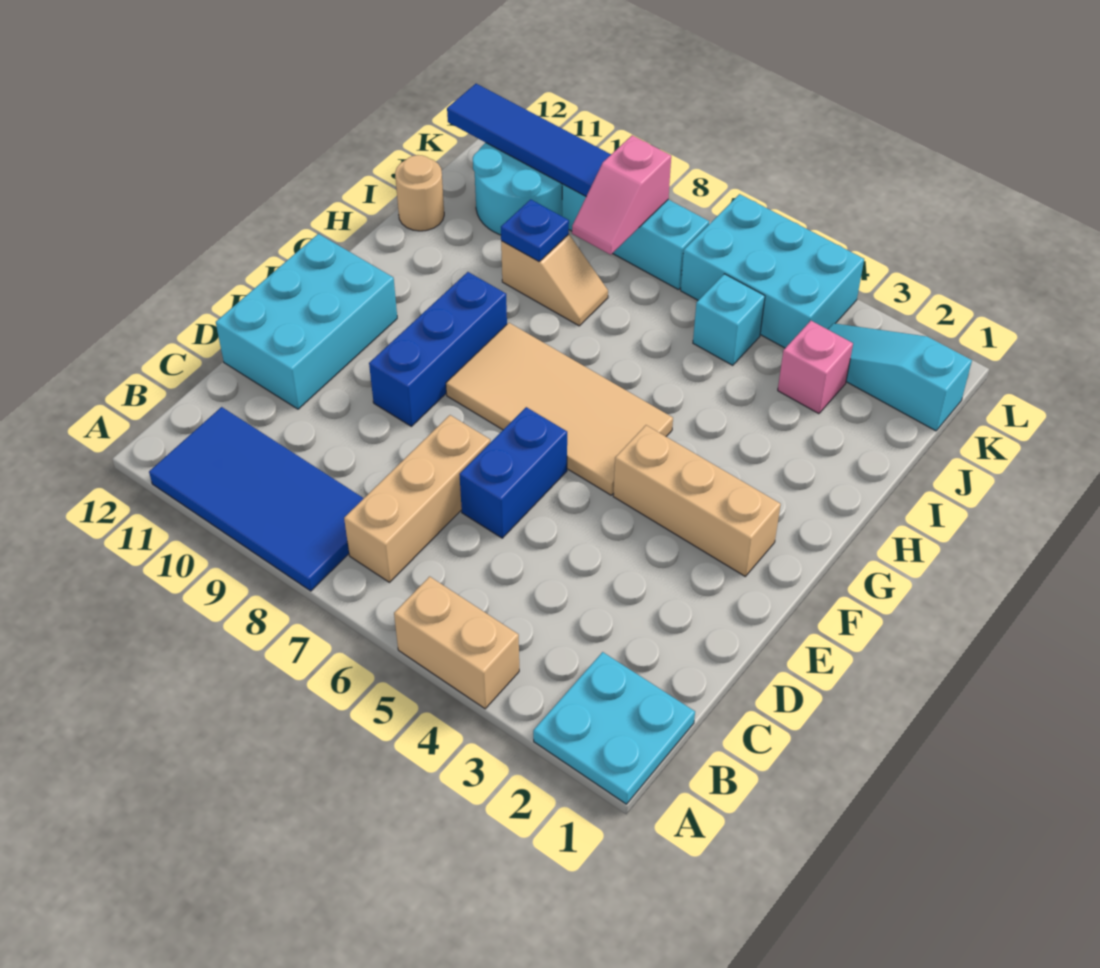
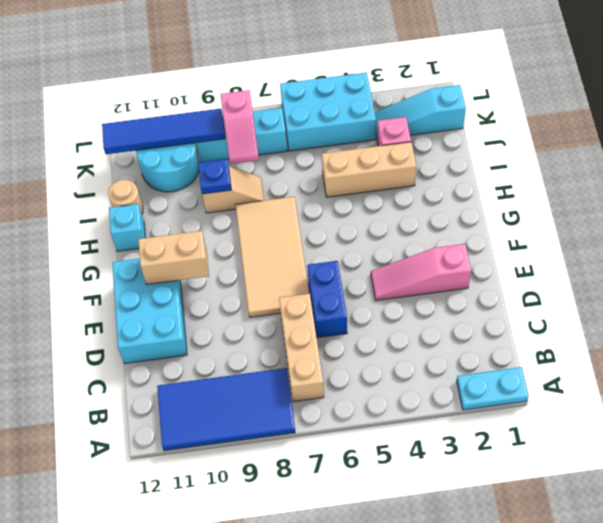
cyan 2x2 plate [533,652,695,804] -> cyan 1x2 plate [457,367,528,410]
tan 1x2 brick [394,577,519,709] -> tan 1x2 brick moved to [138,231,209,284]
none -> pink 1x3 slope [371,244,471,300]
blue 1x3 brick [369,272,507,426] -> none
tan 1x3 brick [613,425,781,576] -> tan 1x3 brick moved to [322,142,416,197]
tan 2x4 tile [446,323,673,495] -> tan 2x4 tile turned to [236,197,309,317]
cyan 1x1 brick [693,274,765,365] -> cyan 1x1 brick moved to [109,204,145,251]

